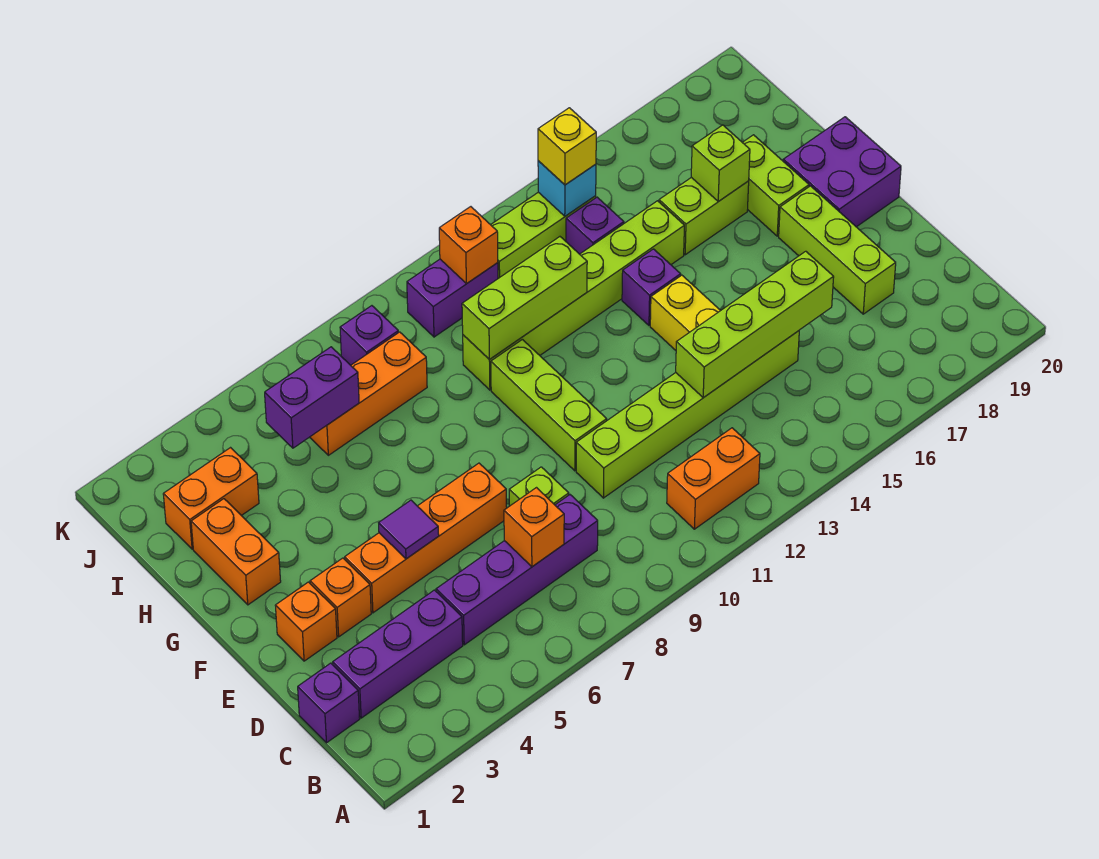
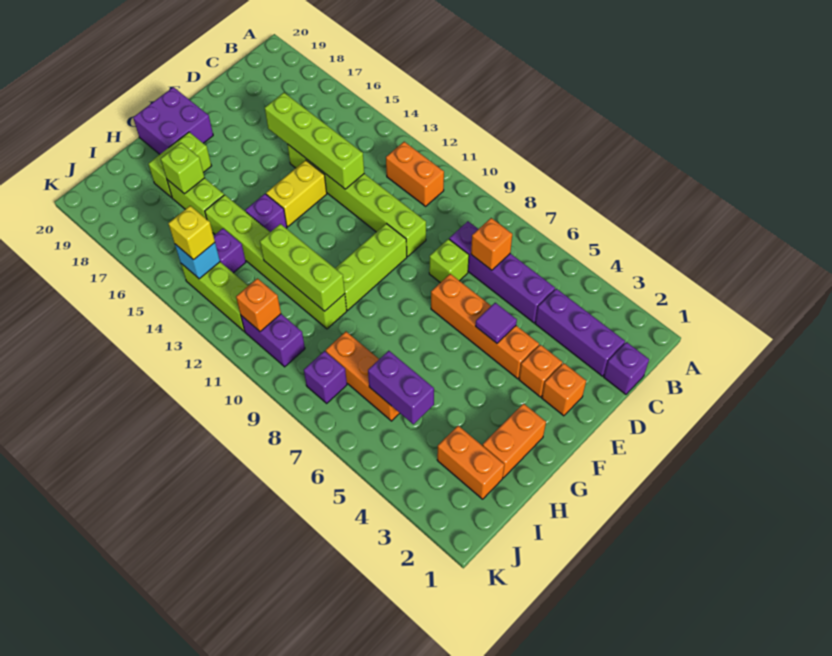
lime 1x3 brick [779,186,896,314] -> none

